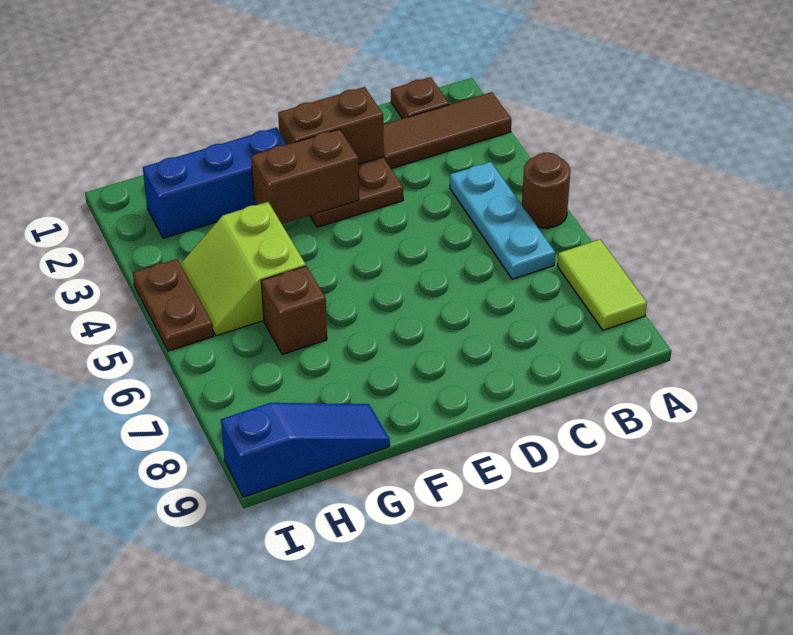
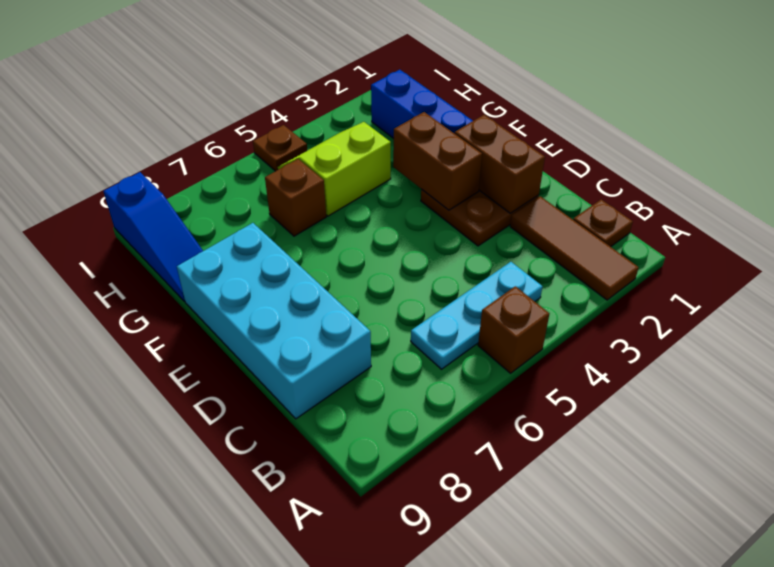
brown 1x1 round brick [522,153,570,228] -> brown 1x1 brick [478,286,549,373]
lime 1x2 tile [557,240,647,330] -> none
none -> cyan 2x4 brick [177,223,371,419]
brown 1x2 plate [133,259,213,351] -> brown 1x1 plate [253,125,307,171]

